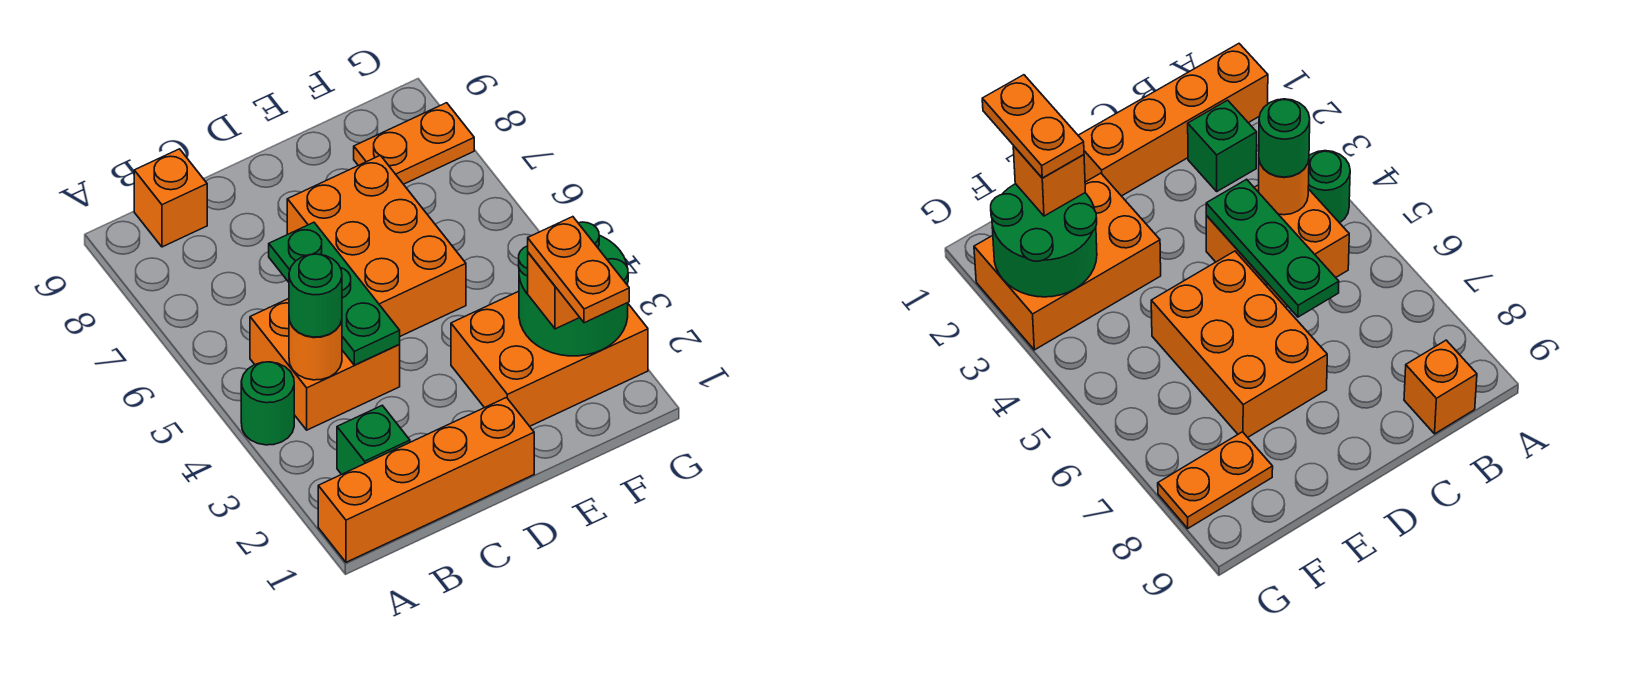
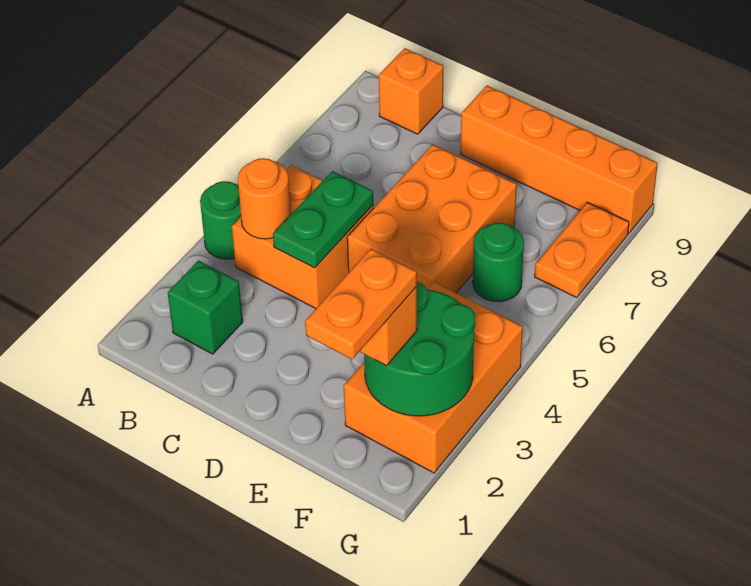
orange 1x4 brick [318,398,534,562] -> orange 1x4 brick moved to [461,86,658,233]
green 1x1 round brick [289,254,342,337] -> green 1x1 round brick moved to [473,223,524,302]
green 1x3 plate [269,222,400,365] -> green 1x2 plate [273,171,373,268]
orange 2x3 brick [451,291,648,426] -> orange 2x3 brick turned to [344,282,523,473]
orange 1x2 plate [354,103,474,184] -> orange 1x2 plate turned to [535,202,629,298]

